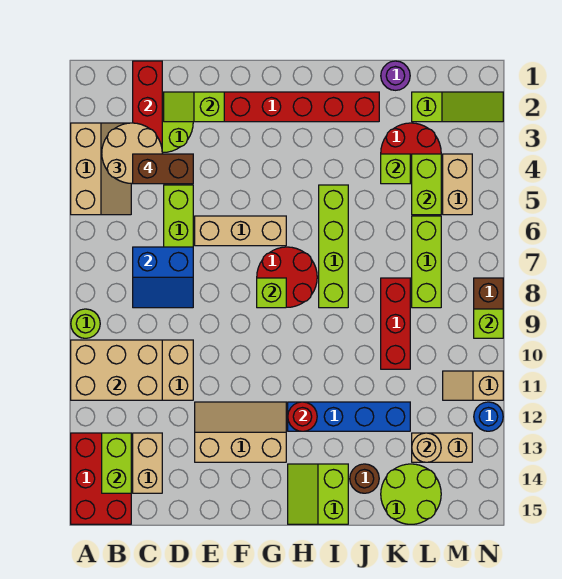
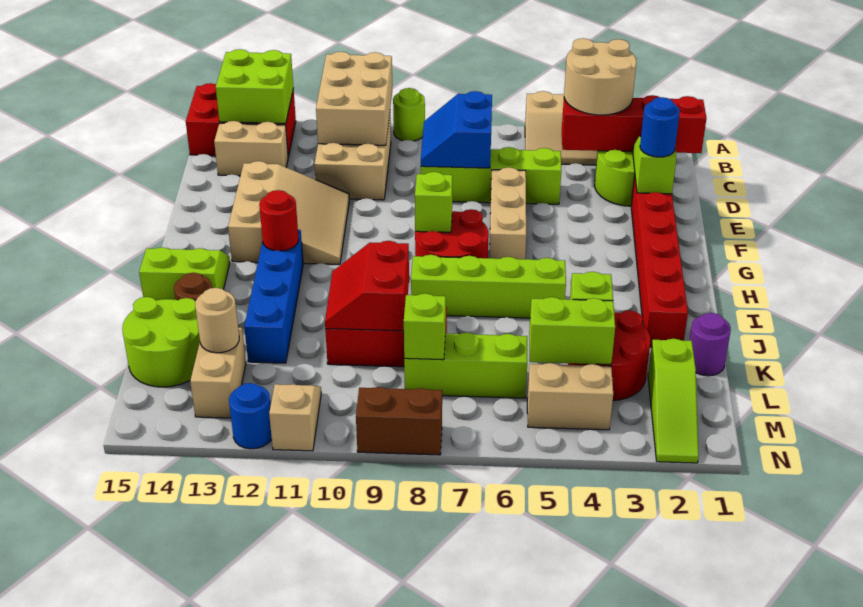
lime 1x2 brick [102,433,131,493] -> lime 2x2 brick [216,49,293,124]
brown 1x2 brick [133,154,193,184] -> none
none -> blue 1x1 round brick [640,97,680,157]
tan 2x3 slope [195,402,286,462] -> tan 3x3 slope [228,161,349,264]
none -> red 2x2 slope [325,241,409,331]
lime 1x1 brick [474,309,503,338] -> lime 1x1 brick moved to [404,293,446,360]

